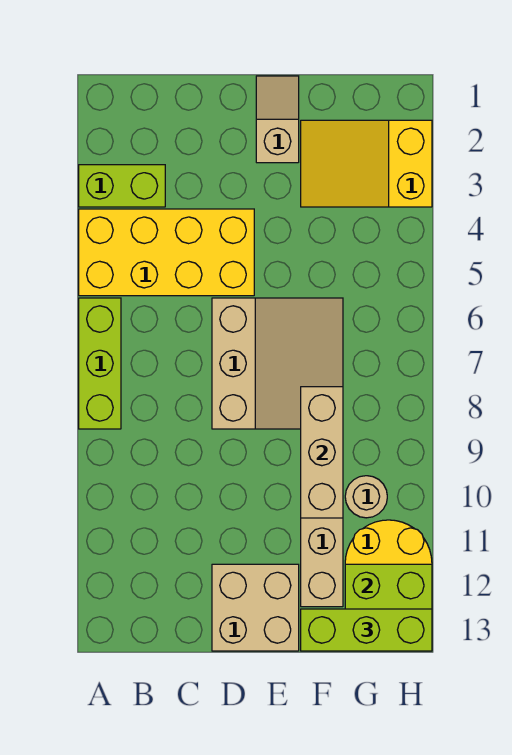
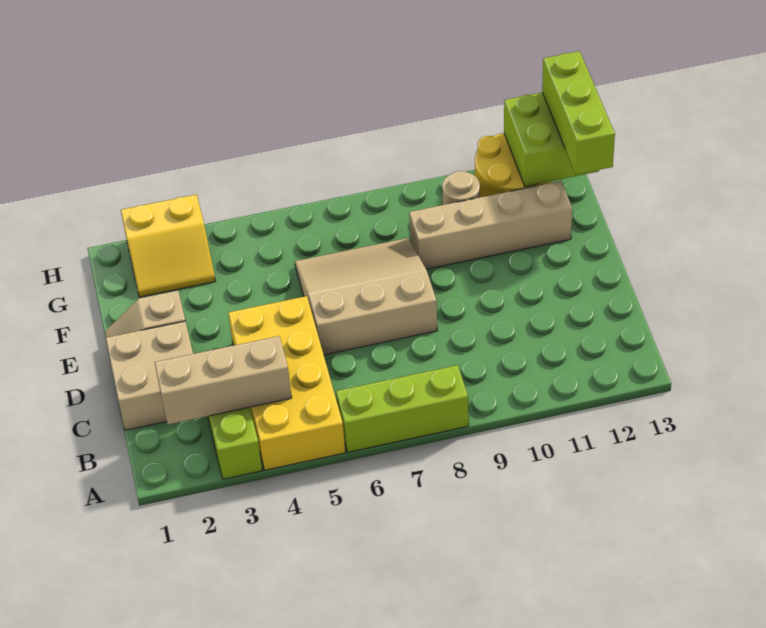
tan 2x2 brick [212,564,299,651] -> tan 2x2 brick moved to [106,321,193,430]
yellow 2x3 slope [301,120,432,207] -> yellow 2x2 slope [121,195,215,297]
tan 1x3 brick [301,387,343,518] -> tan 1x3 brick moved to [155,336,292,424]

